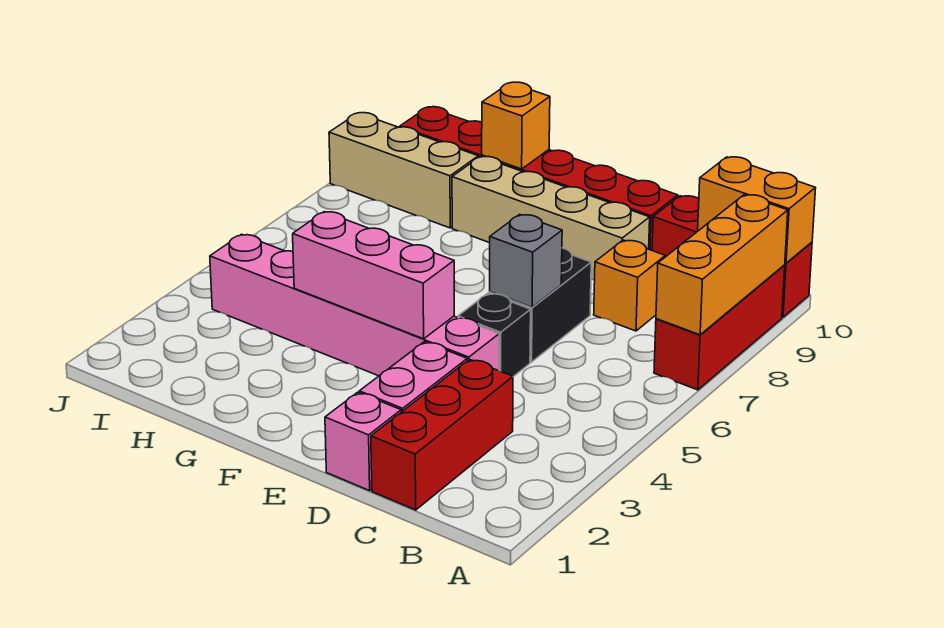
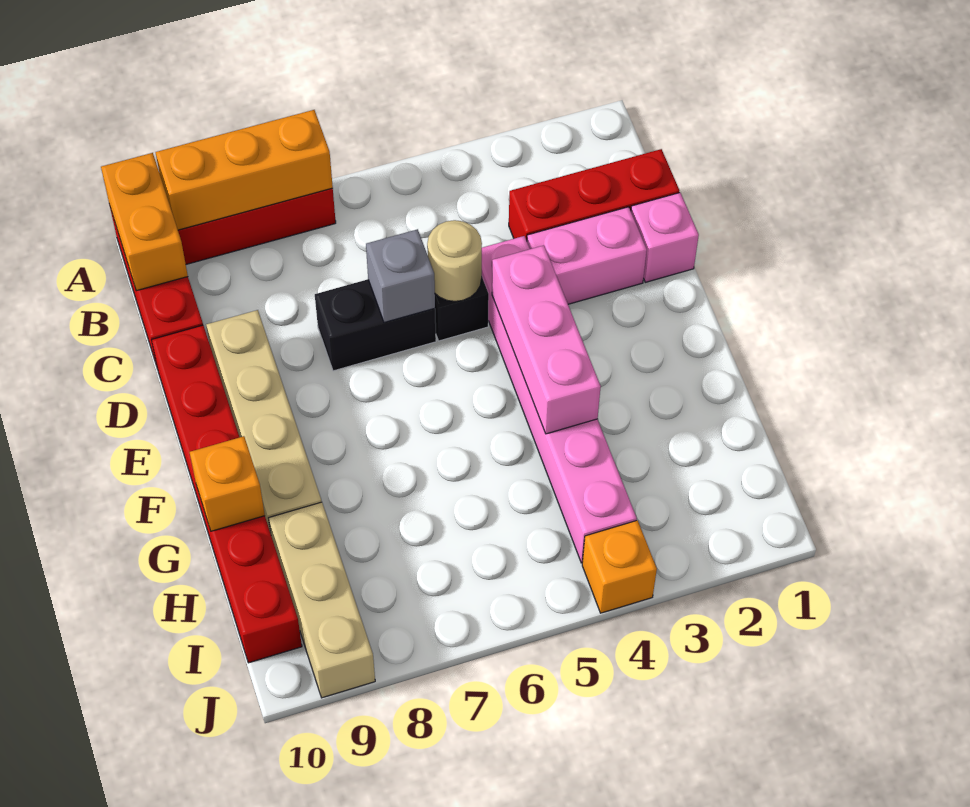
orange 1x1 brick [594,240,665,331] -> orange 1x1 brick moved to [582,520,657,613]
none -> tan 1x1 round brick [427,220,482,301]

